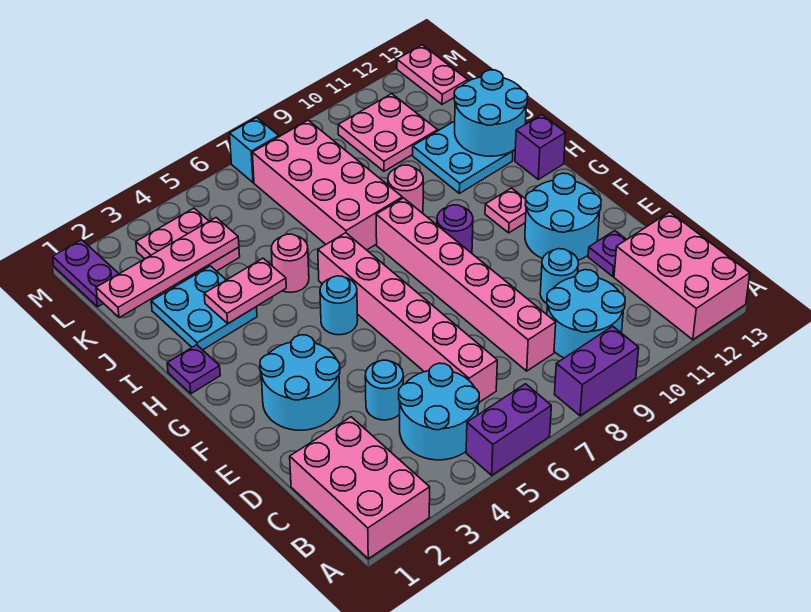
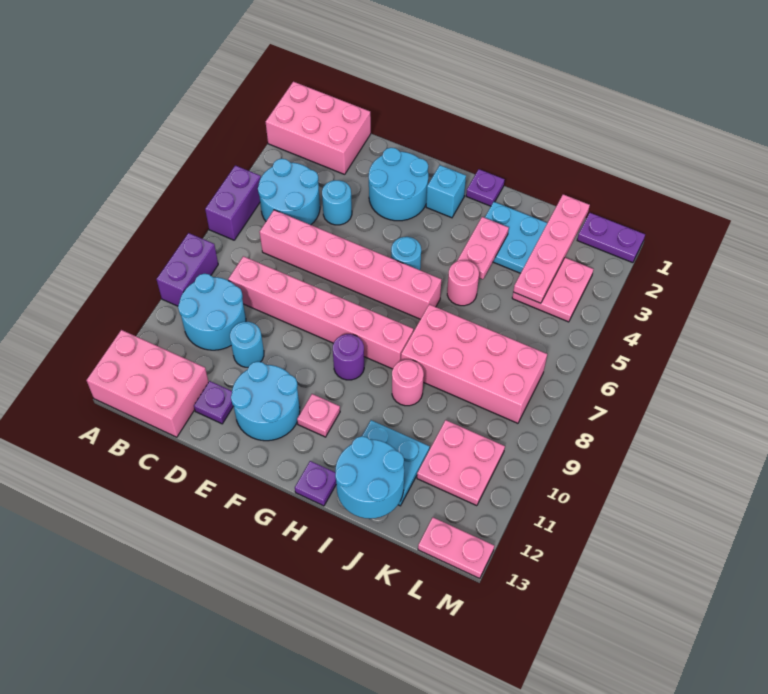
purple 1x1 brick [515,115,566,179] -> purple 1x1 plate [295,461,336,506]
cyan 1x1 brick [230,118,279,183] -> cyan 1x1 brick moved to [426,165,466,218]

